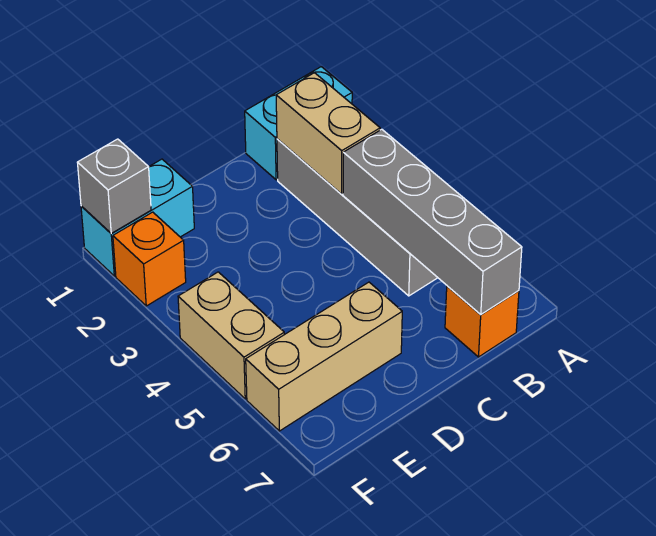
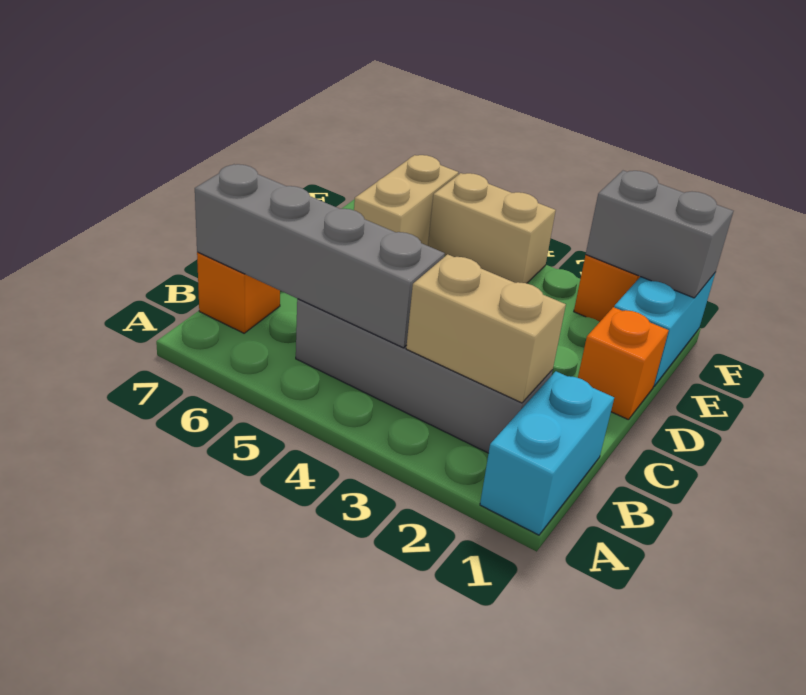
none -> orange 1x1 brick [578,307,669,420]
tan 1x3 brick [246,282,402,431] -> tan 1x2 brick [354,155,458,246]
grey 1x1 brick [77,139,151,234] -> grey 1x2 brick [586,171,733,298]

